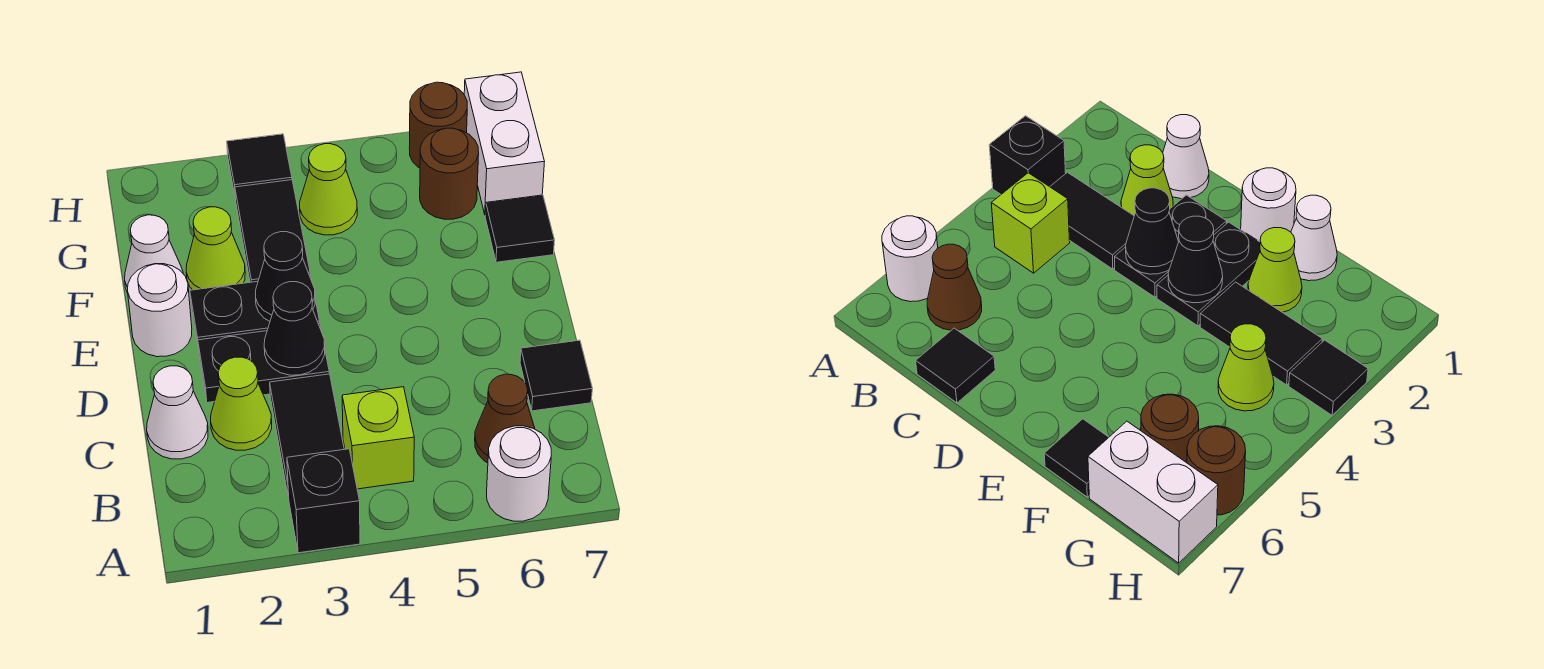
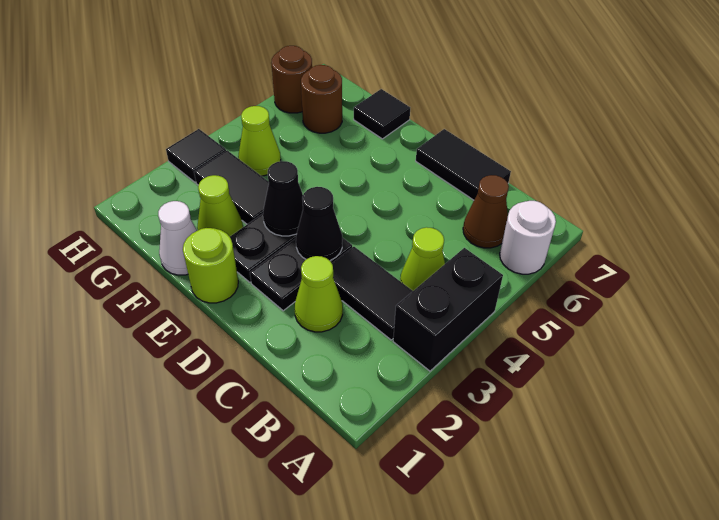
black 1x1 brick [287,449,360,553] -> black 1x2 brick [393,248,503,371]
lime 1x1 brick [342,387,414,489] -> lime 1x1 cone [400,227,445,291]
white 1x1 cone [147,366,208,459] -> none
black 1x1 tile [520,340,592,411] -> black 1x2 tile [416,129,511,200]
white 1x1 round brick [128,264,192,357] -> lime 1x1 round brick [183,228,238,303]
white 1x2 brick [464,72,545,214] -> none

